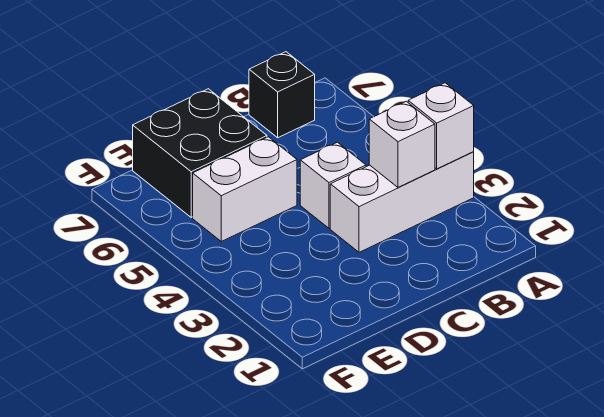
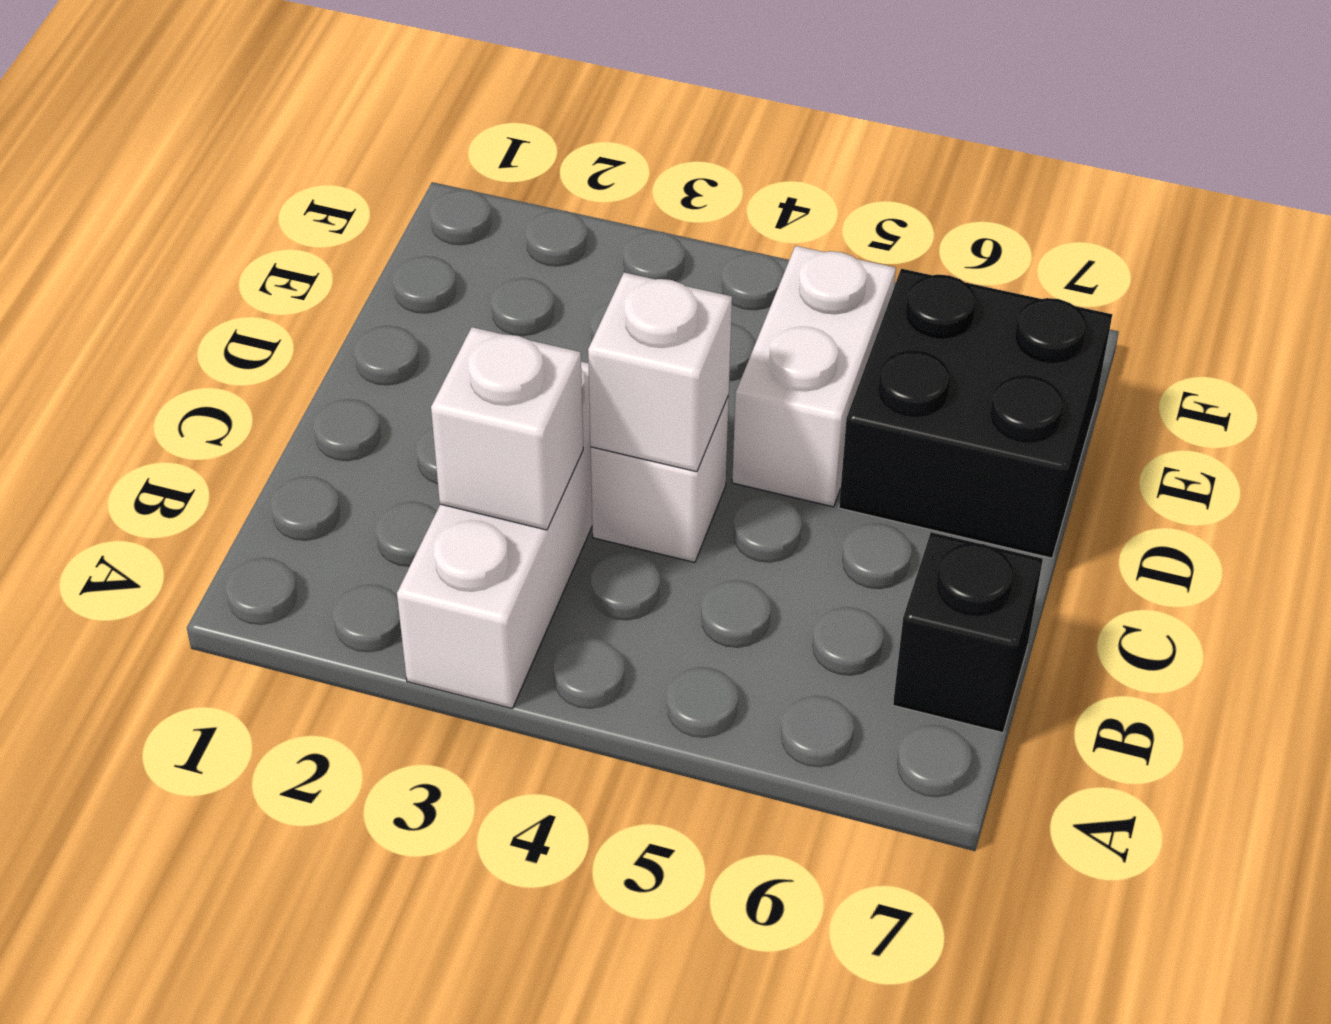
white 1x1 brick [408,83,474,169] -> white 1x1 brick moved to [588,273,732,472]

